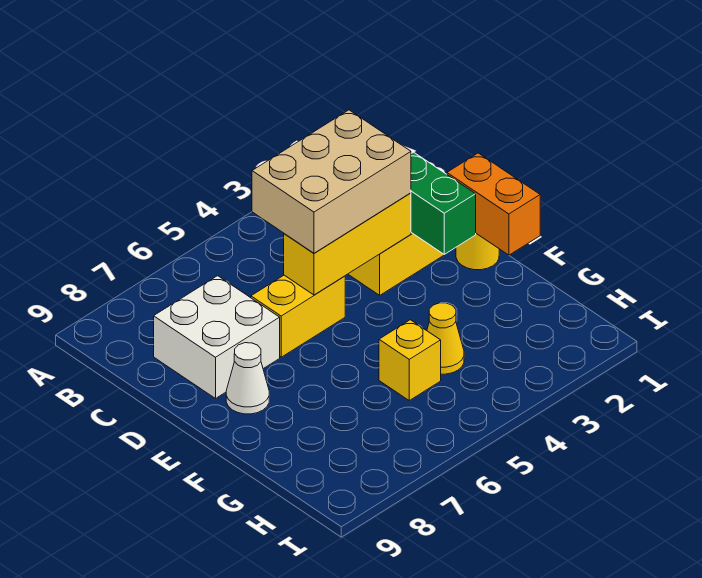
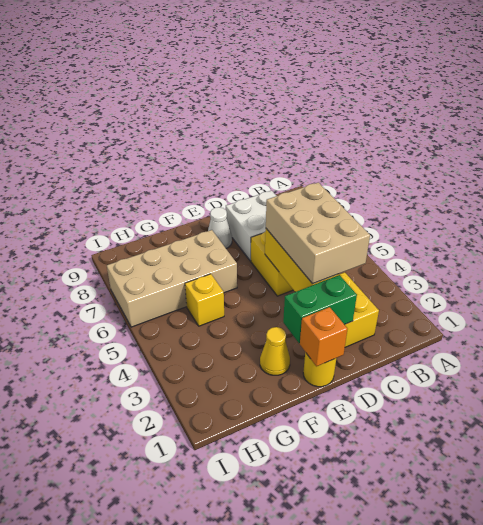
orange 1x2 brick [447,153,540,255] -> orange 1x1 brick [300,307,348,366]
none -> tan 2x4 brick [107,230,237,327]
yellow 1x1 cone [427,303,464,374] -> yellow 1x1 cone moved to [260,327,290,375]

